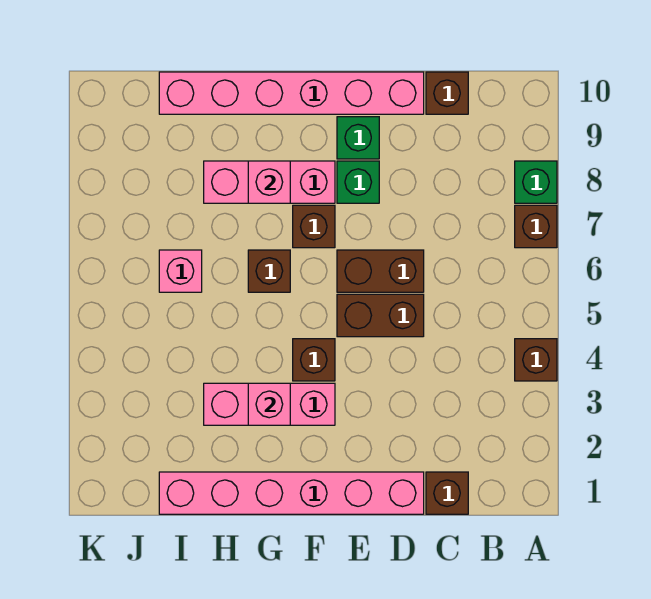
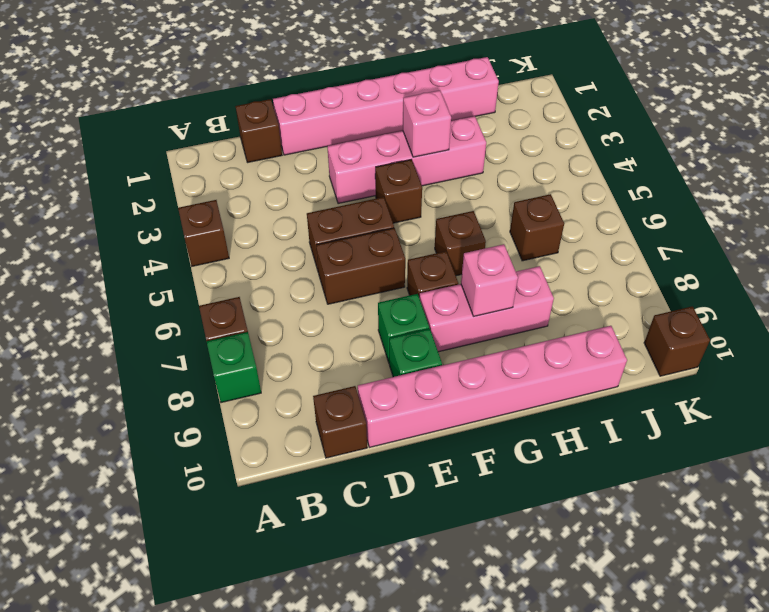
pink 1x3 brick [204,383,335,425] -> pink 1x4 brick [327,116,486,204]
pink 1x1 brick [159,250,202,292] -> brown 1x1 brick [510,194,564,261]
none -> brown 1x1 brick [644,306,710,376]

